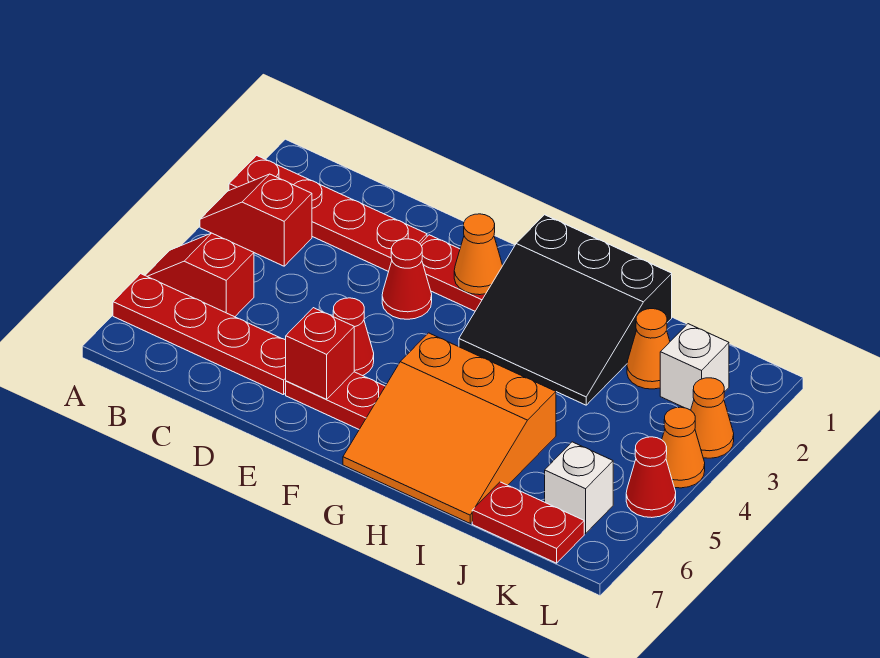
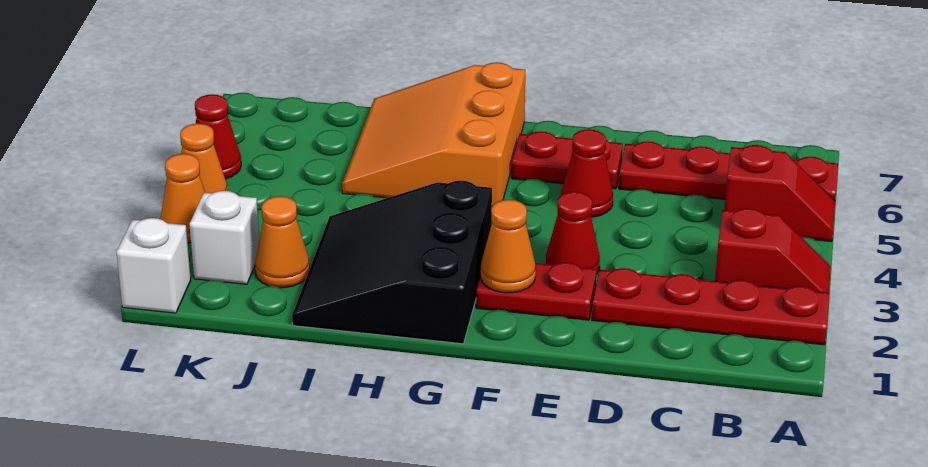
red 1x1 brick [286,308,354,399] -> none
black 3x3 slope [459,215,672,405] -> black 3x3 slope turned to [292,181,492,344]
orange 3x3 slope [343,333,556,523] -> orange 3x3 slope turned to [342,62,525,206]
red 1x2 plate [472,482,584,563] -> none
white 1x1 brick [545,442,613,534] -> white 1x1 brick moved to [116,218,191,313]

